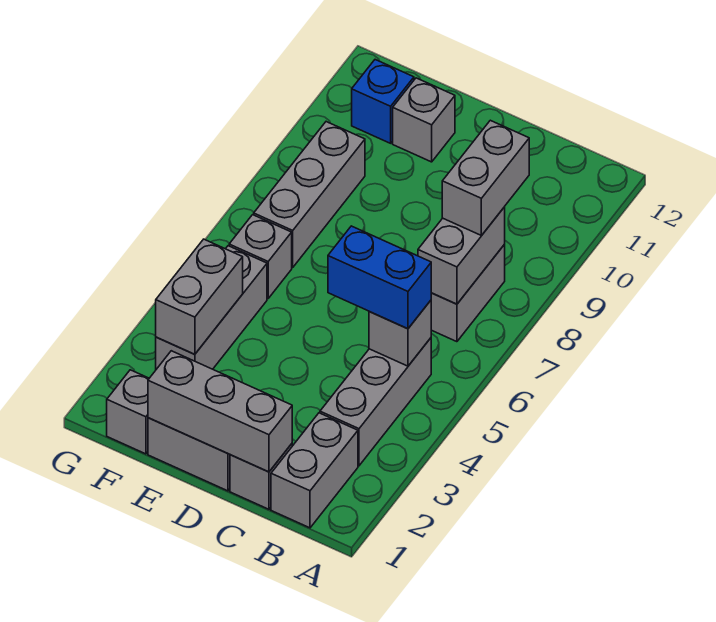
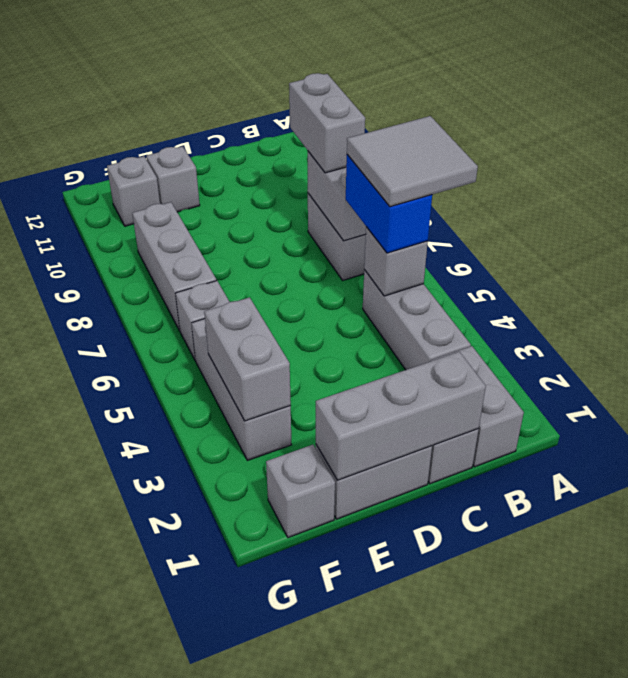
none -> grey 2x2 tile [347,116,478,207]
blue 1x2 brick [328,226,431,329] -> blue 1x2 brick turned to [346,155,432,253]
blue 1x1 brick [352,60,414,143] -> grey 1x1 brick [107,156,160,226]

